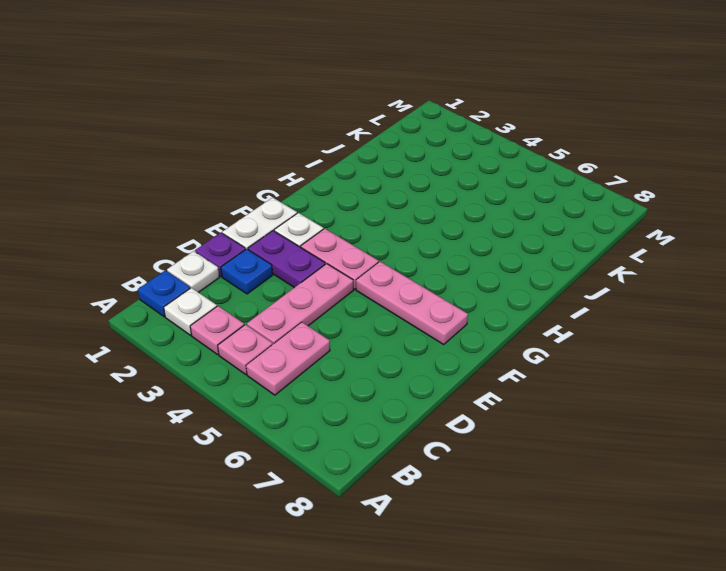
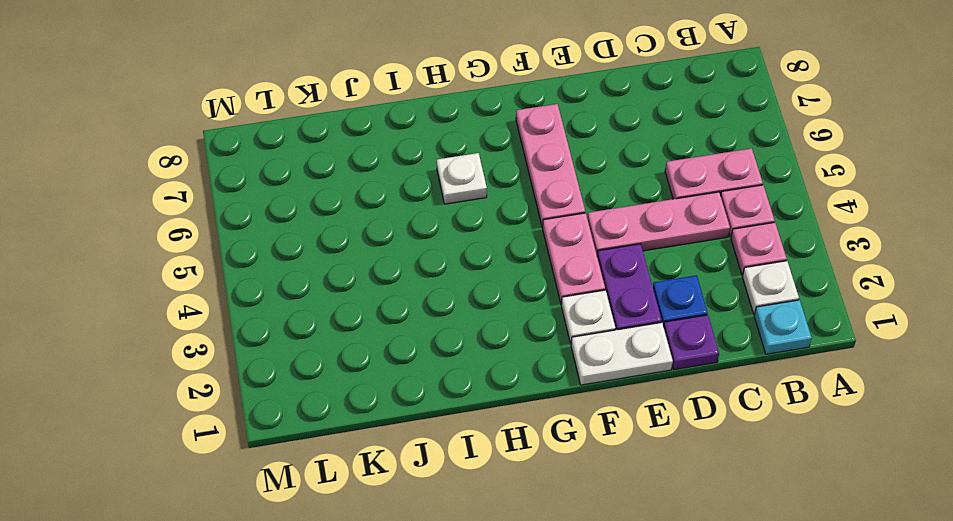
blue 1x1 plate [138,270,190,317] -> cyan 1x1 plate [754,300,812,354]
white 1x1 plate [167,251,219,293] -> white 1x1 plate moved to [437,153,487,204]

